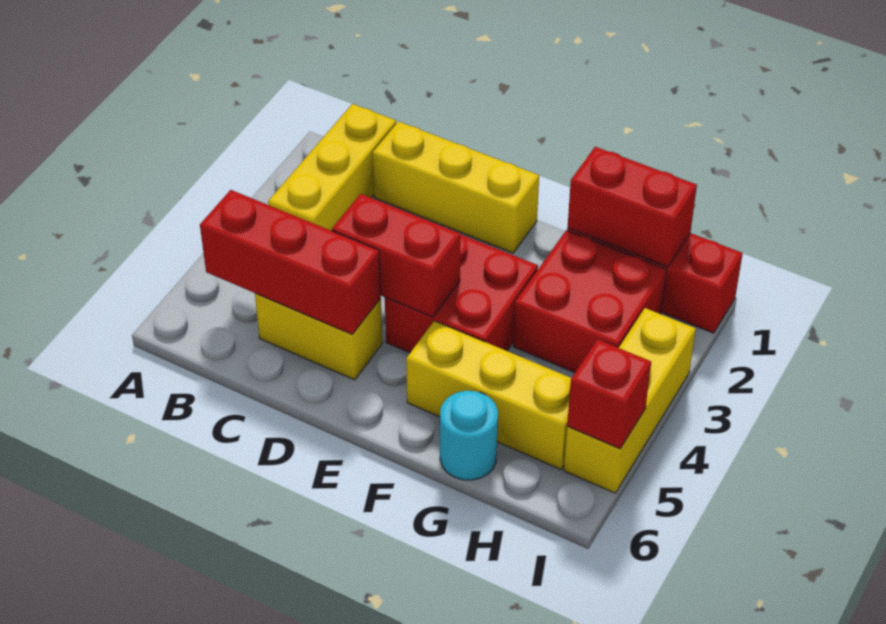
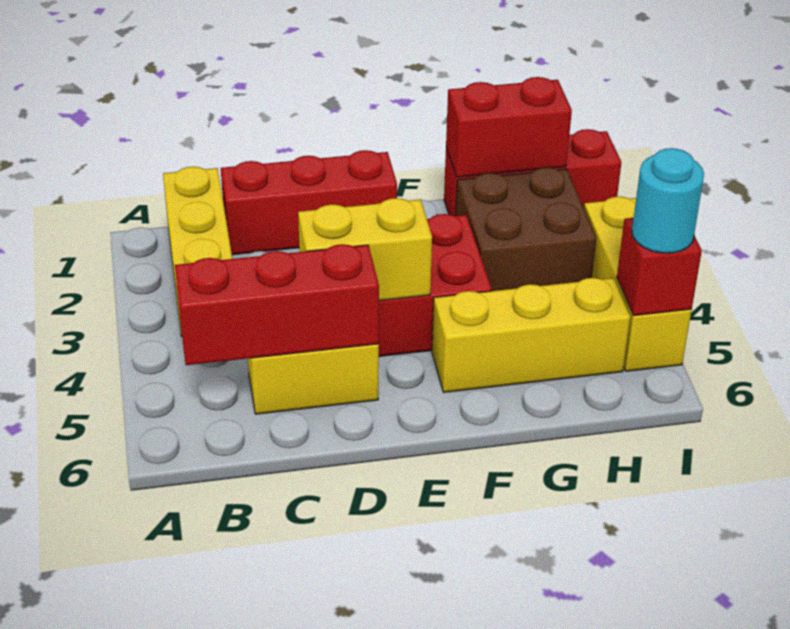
yellow 1x3 brick [373,121,539,253] -> red 1x3 brick [221,150,397,255]
red 1x2 brick [332,194,460,317] -> yellow 1x2 brick [298,198,432,301]
red 2x2 brick [513,230,667,372] -> brown 2x2 brick [456,167,597,291]
cyan 1x1 round brick [440,391,498,480] -> cyan 1x1 round brick moved to [632,148,704,253]

